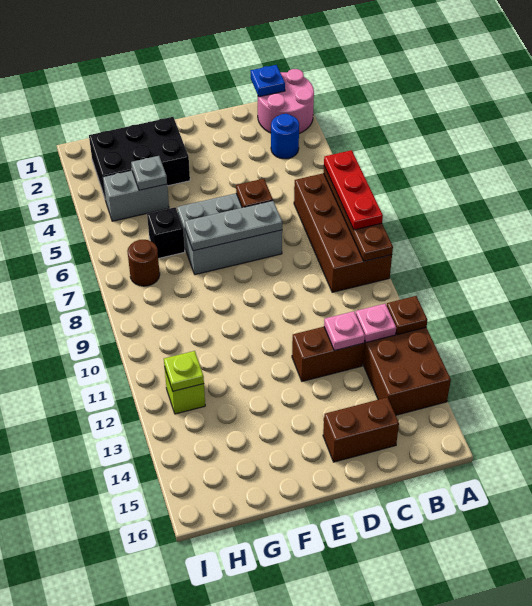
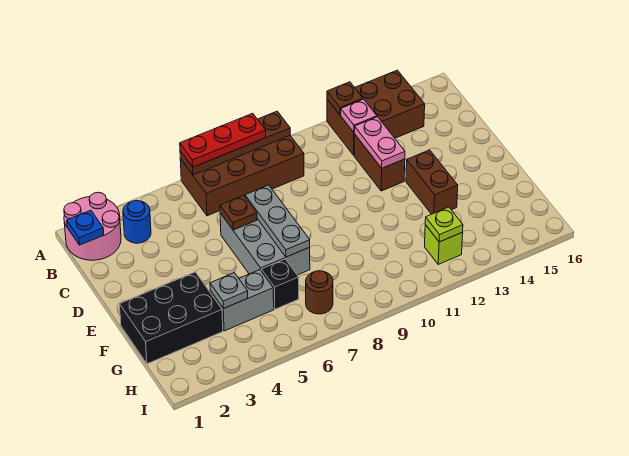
pink 1x1 plate [324,311,365,351] -> pink 1x2 plate [354,117,405,168]
brown 1x2 brick [323,397,399,462] -> brown 1x2 brick moved to [406,150,458,214]
black 2x3 brick [89,117,190,198] -> black 2x3 brick turned to [119,272,223,364]
grey 1x2 brick [102,170,169,221] -> grey 1x2 brick turned to [210,270,274,331]

